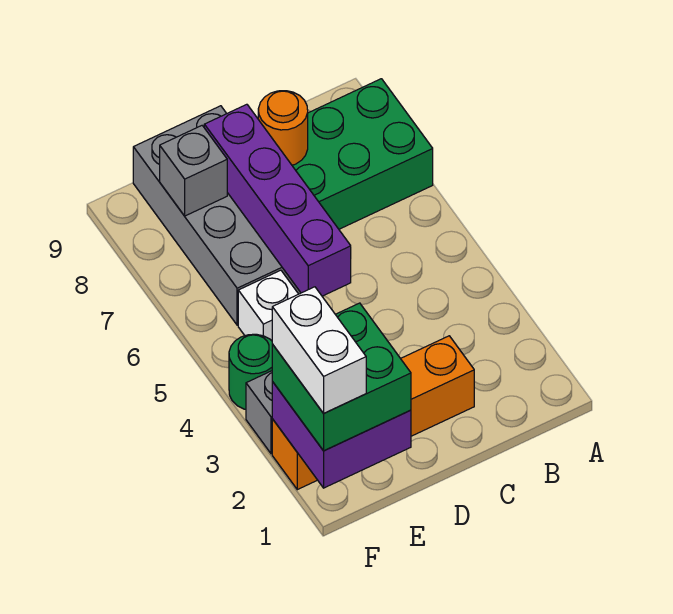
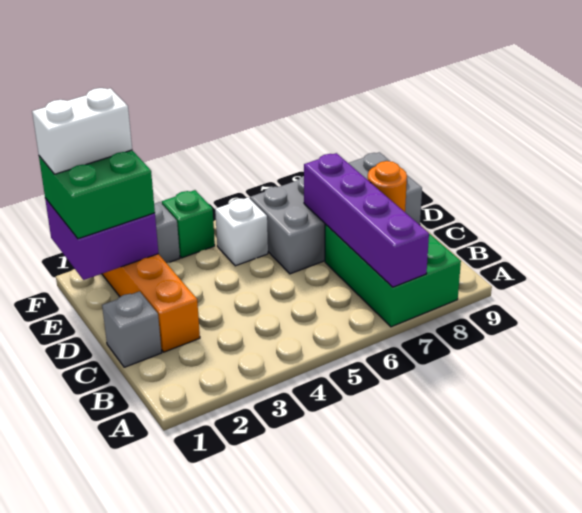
purple 1x4 brick [204,104,351,296] -> purple 1x4 brick turned to [304,153,429,287]
grey 1x1 brick [160,126,227,216] -> grey 1x1 brick moved to [102,291,162,367]
green 1x1 round brick [229,334,272,409] -> green 1x1 brick [162,190,215,258]

